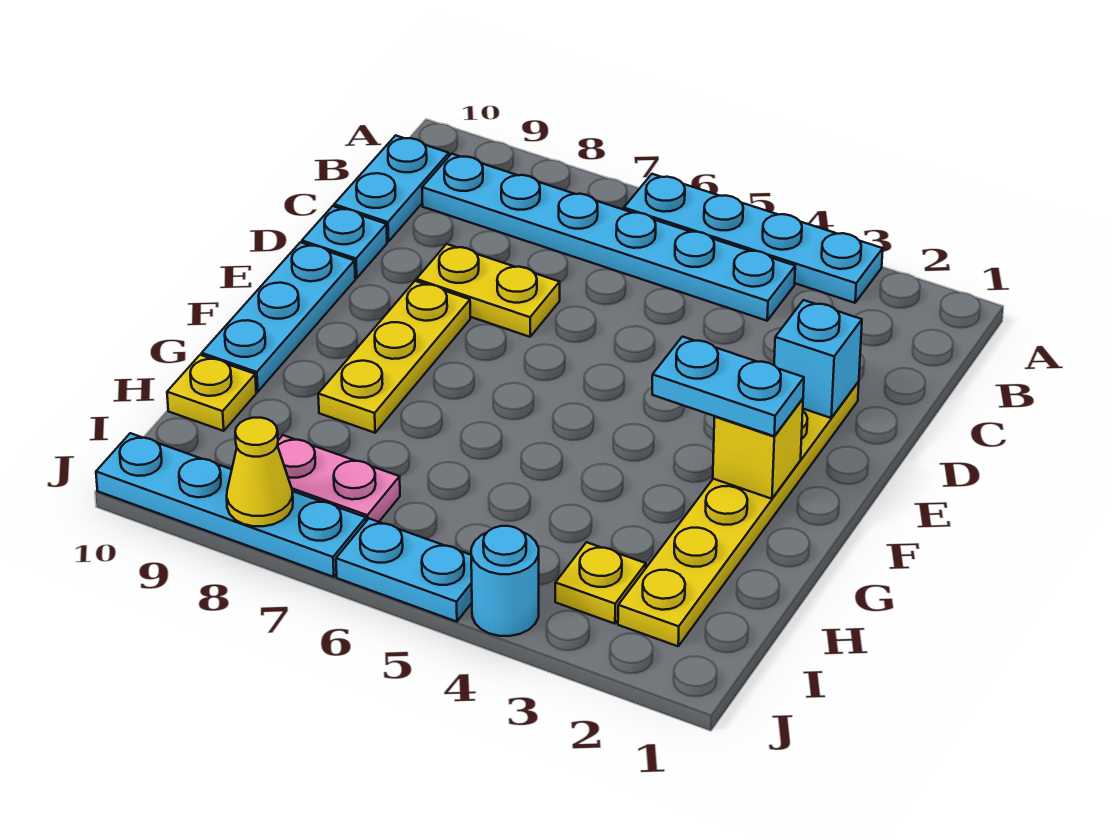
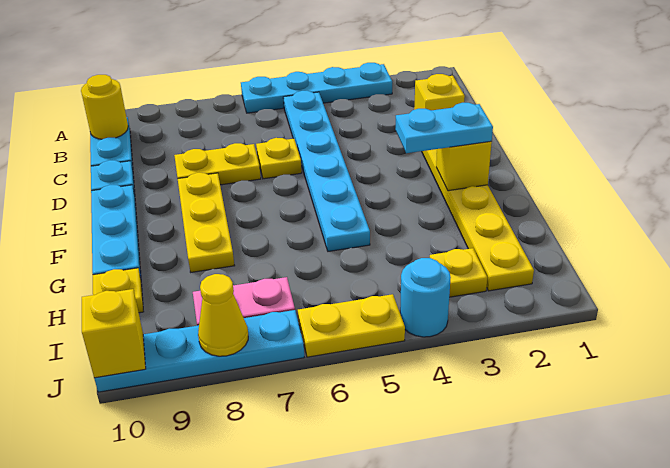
cyan 1x6 plate [422,154,795,321] -> cyan 1x6 plate turned to [283,91,370,251]
none -> yellow 1x1 round brick [81,75,128,139]
cyan 1x1 brick [774,300,862,418] -> yellow 1x1 brick [414,74,465,110]
none -> yellow 1x1 plate [256,138,302,179]
cyan 1x2 plate [336,519,472,622] -> yellow 1x2 plate [298,294,405,357]
none -> yellow 1x1 brick [82,289,146,378]

